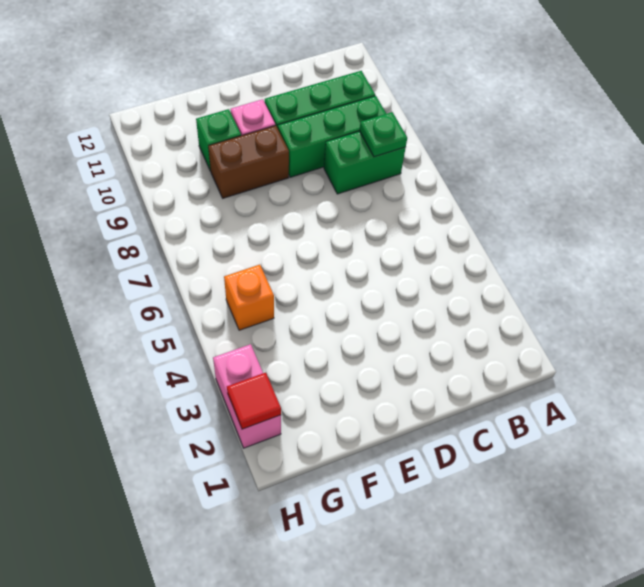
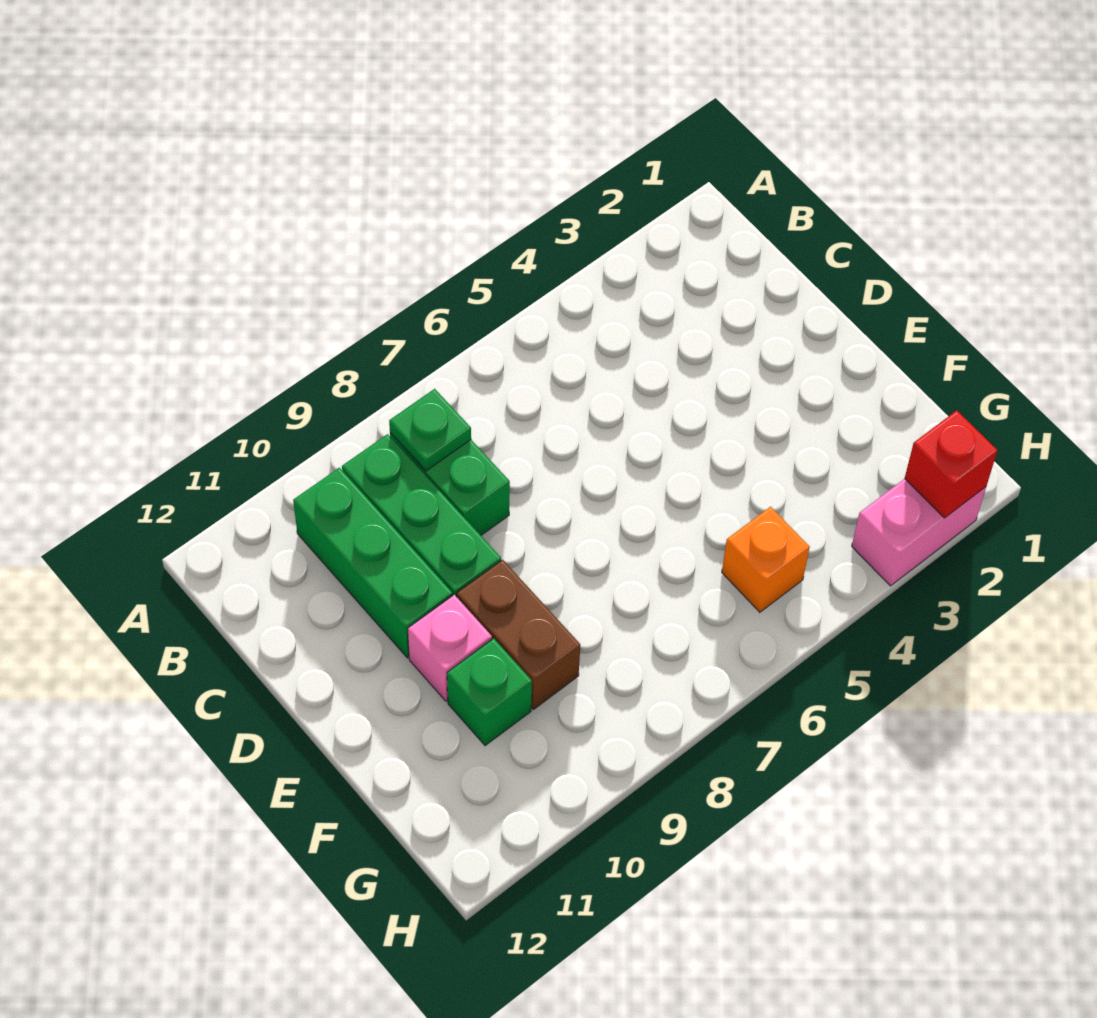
red 1x1 tile [227,373,281,429] -> red 1x1 brick [905,410,997,518]

